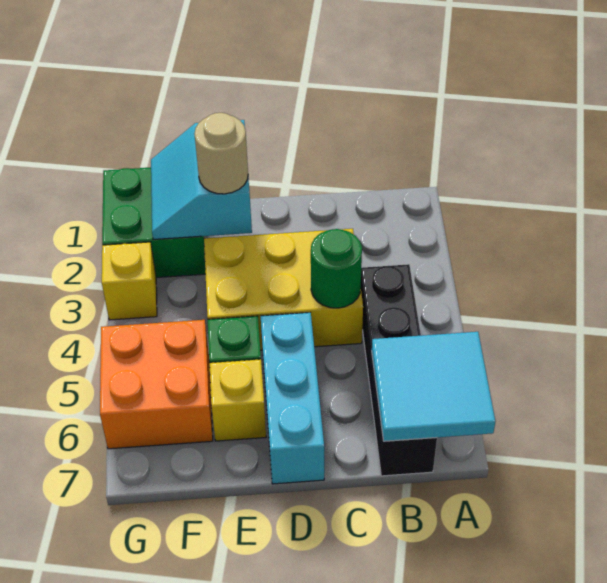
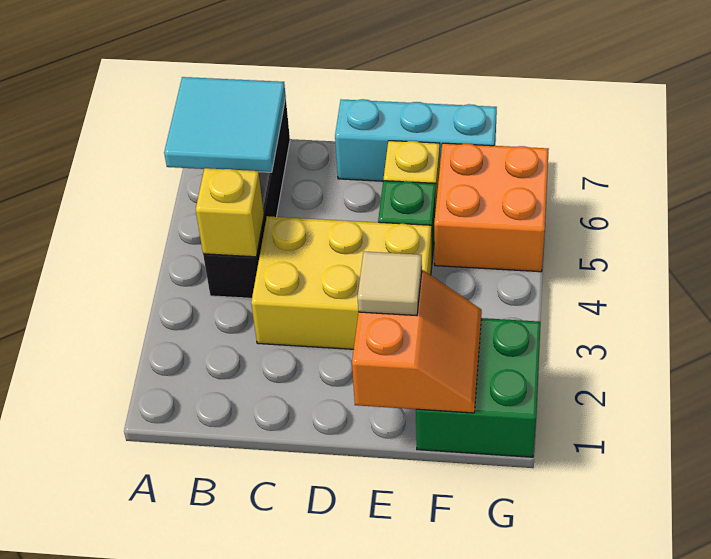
green 1x1 round brick [311,229,362,308] -> none
cyan 1x3 brick [261,312,324,484] -> cyan 1x3 brick turned to [335,99,497,181]
cyan 2x2 slope [151,120,252,239] -> orange 2x2 slope [352,270,482,413]
tan 1x1 round brick [194,113,248,194] -> tan 1x1 tile [358,252,422,316]
yellow 1x1 brick [102,242,157,320] -> yellow 1x1 brick moved to [196,168,264,257]

